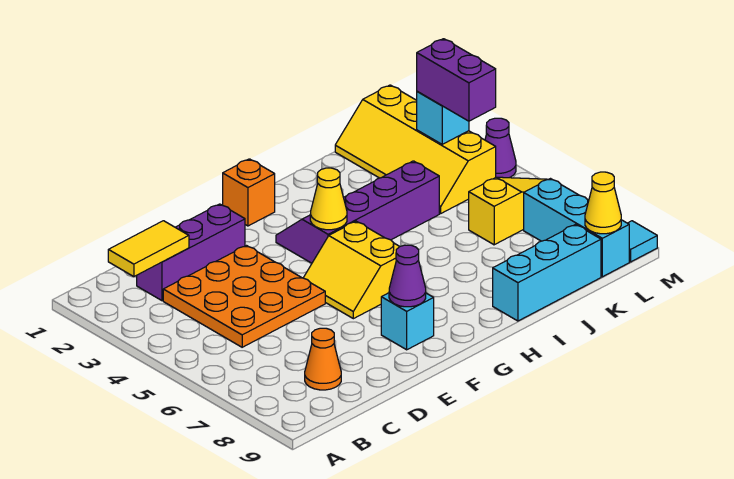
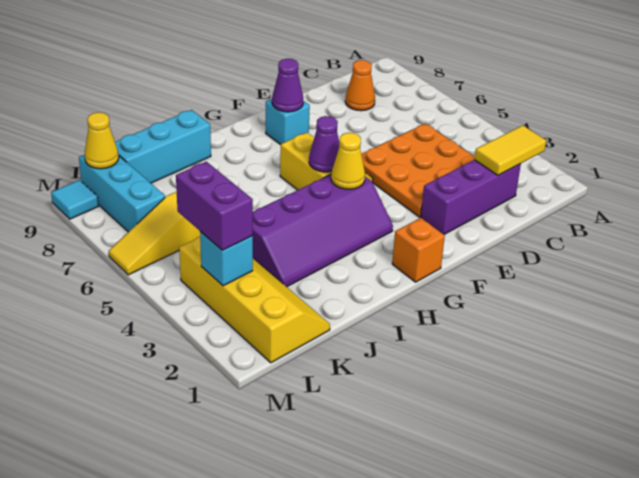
purple 1x1 cone [485,118,516,178] -> purple 1x1 cone moved to [309,116,339,172]

